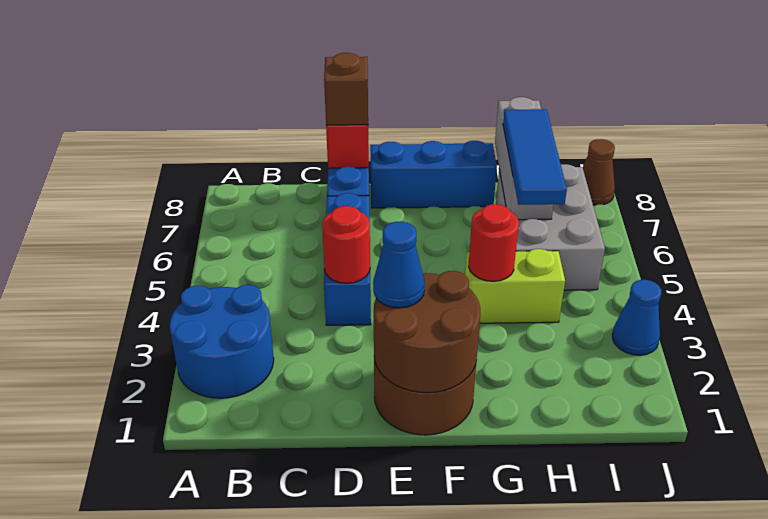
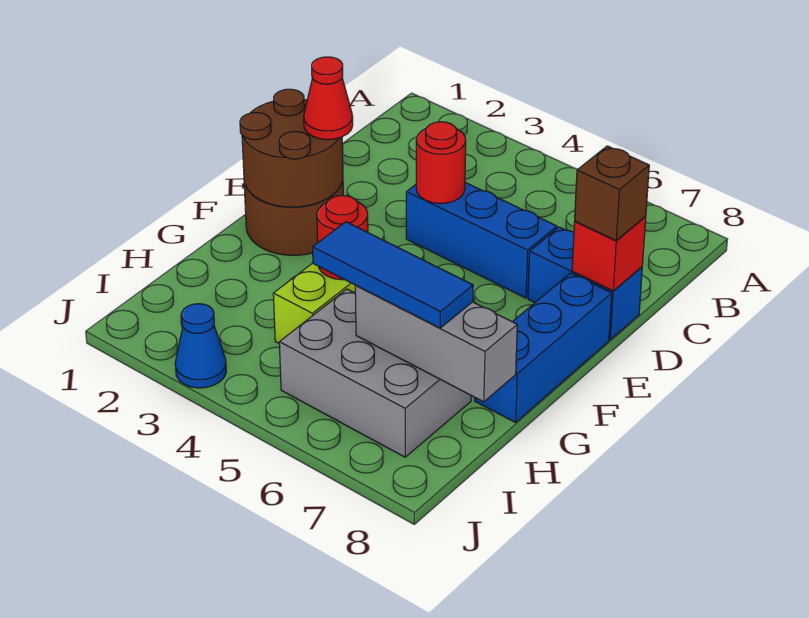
blue 2x2 round brick [170,285,274,398] -> none
blue 1x1 cone [373,222,425,308] -> red 1x1 cone [304,57,353,140]
brown 1x1 cone [583,139,615,205] -> none

